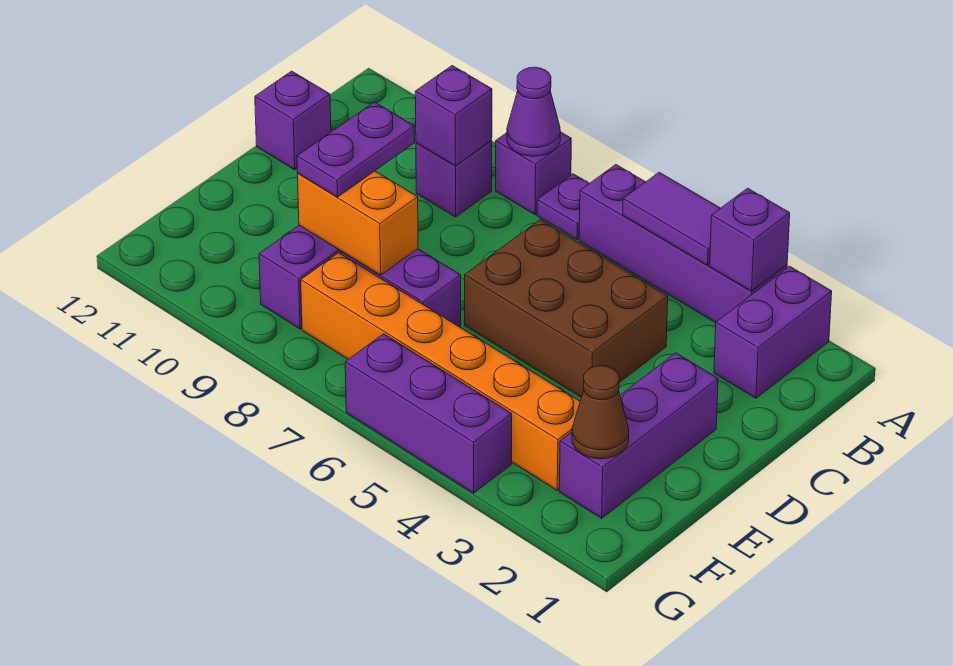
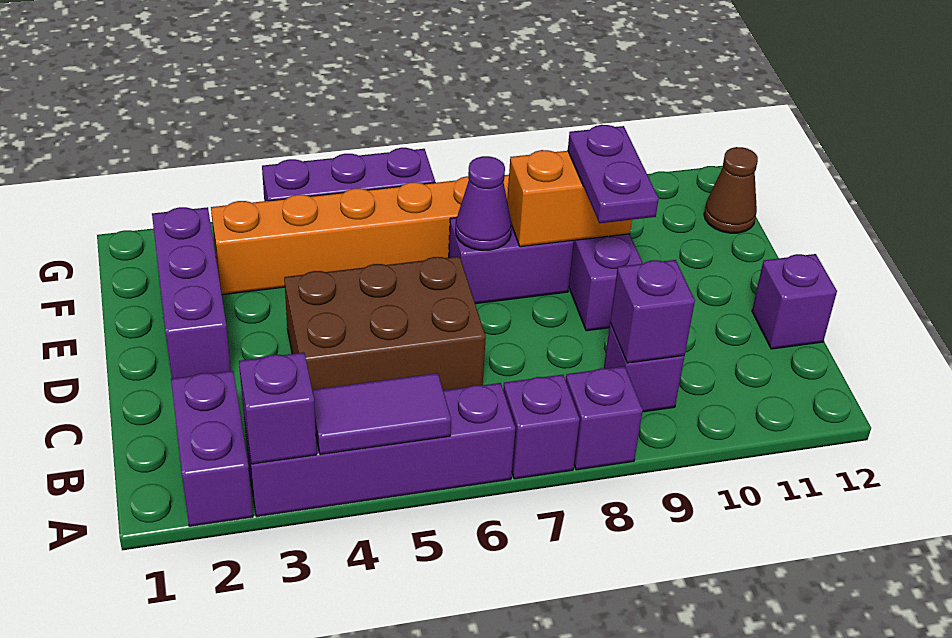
purple 1x1 plate [537,174,589,240] -> purple 1x1 brick [503,375,580,479]
purple 1x1 cone [507,67,560,156] -> purple 1x1 cone moved to [456,156,512,250]
brown 1x1 cone [572,366,629,459] -> brown 1x1 cone moved to [704,147,758,233]

